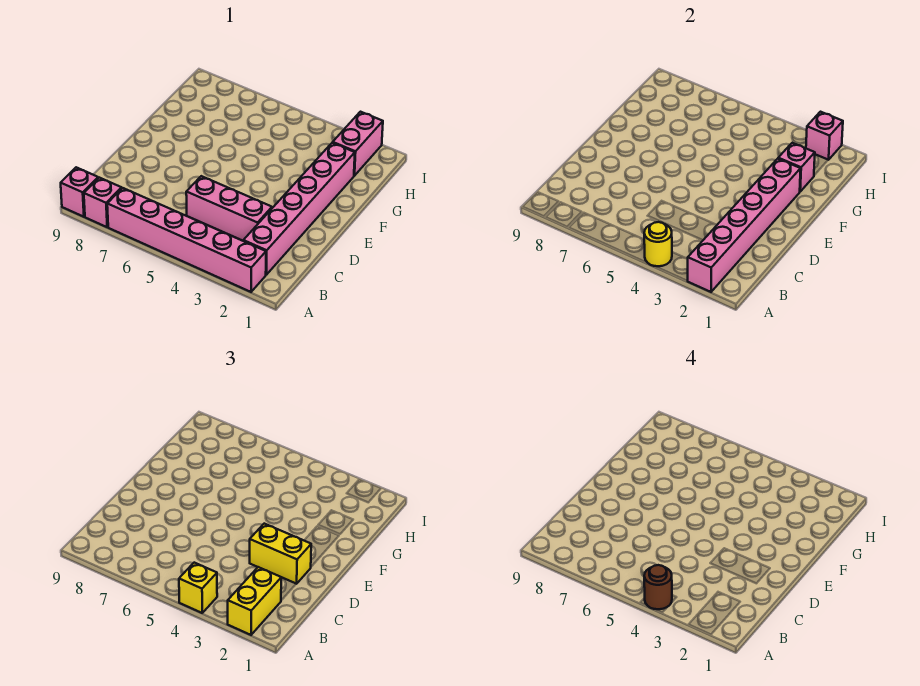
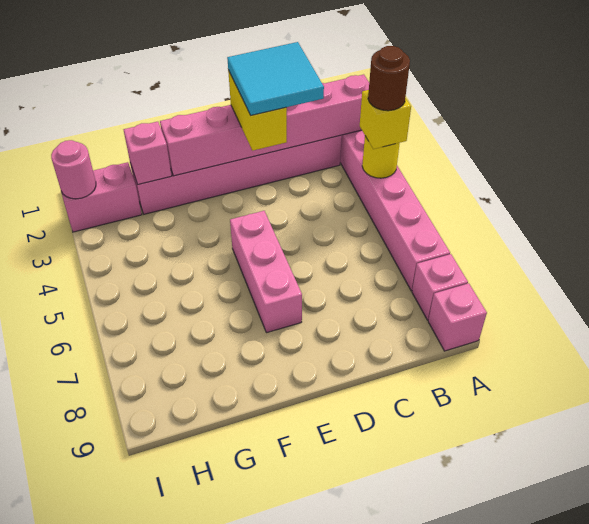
yellow 1x2 brick [228,567,281,635] -> none
none -> cyan 2x2 tile [227,42,324,115]
pink 1x3 brick [186,176,272,241] -> pink 1x3 brick moved to [230,211,302,333]
pink 1x1 brick [806,112,843,160] -> pink 1x1 round brick [51,140,96,199]

